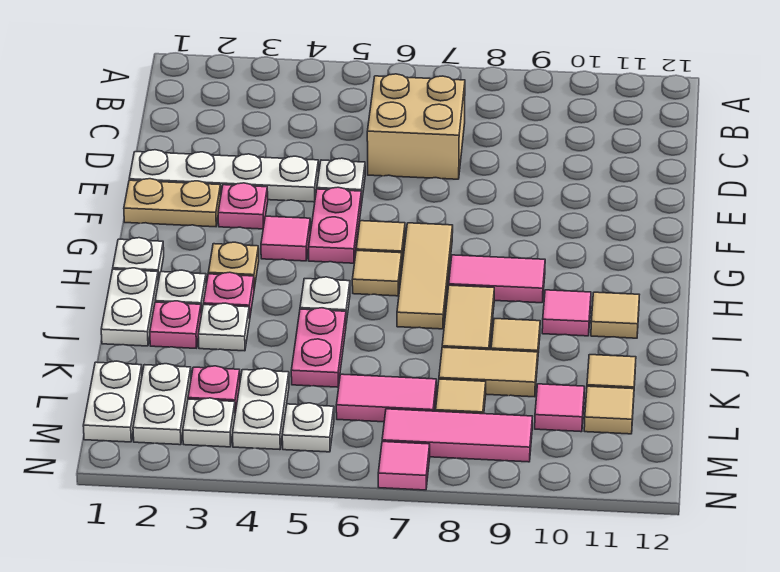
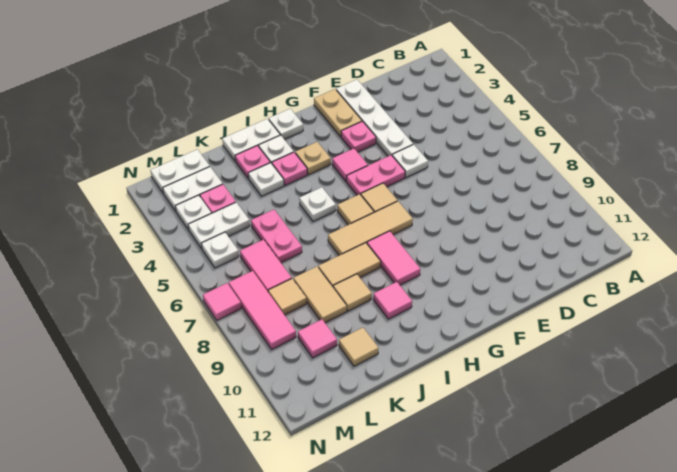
tan 2x2 brick [367,74,465,179] -> none
tan 1x1 tile [591,292,639,338] -> none
pink 1x2 plate [291,308,346,387] -> pink 1x2 plate turned to [251,210,302,263]
tan 1x1 tile [584,386,634,434] -> none

